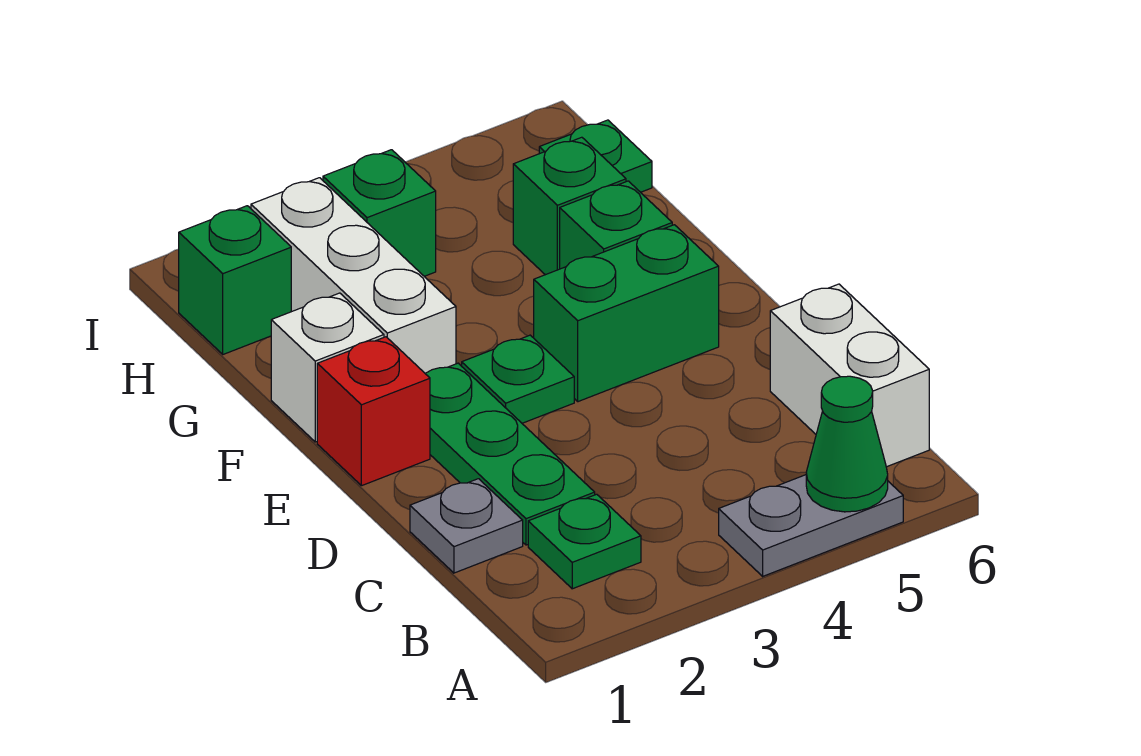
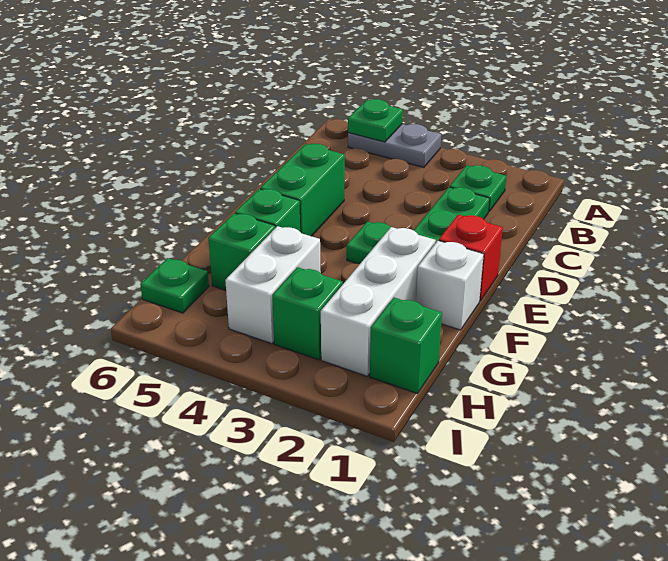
green 1x1 cone [806,376,888,512] -> green 1x1 plate [348,99,403,142]
white 1x2 brick [770,284,929,467] -> white 1x2 brick moved to [225,226,321,344]
grey 1x1 plate [410,479,523,573] -> none
green 1x2 brick [534,225,719,402] -> green 1x2 brick turned to [260,144,345,236]

